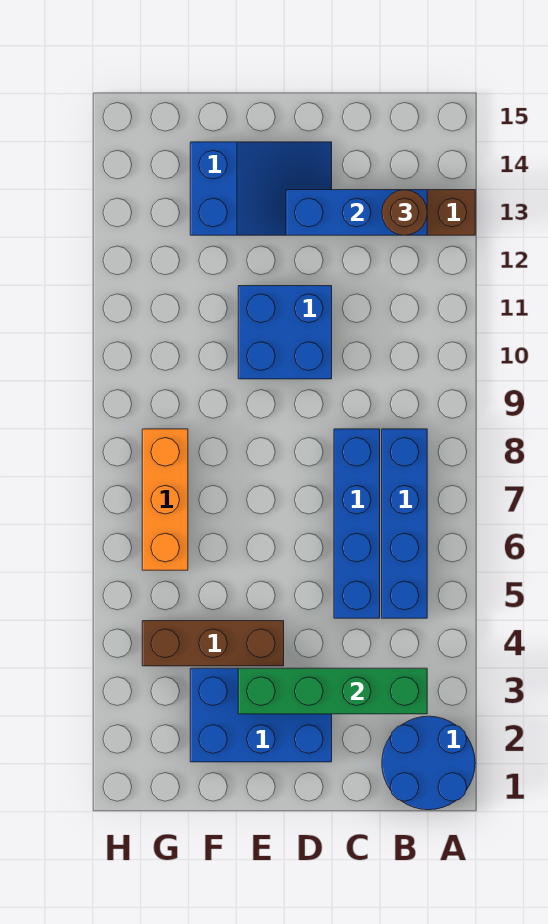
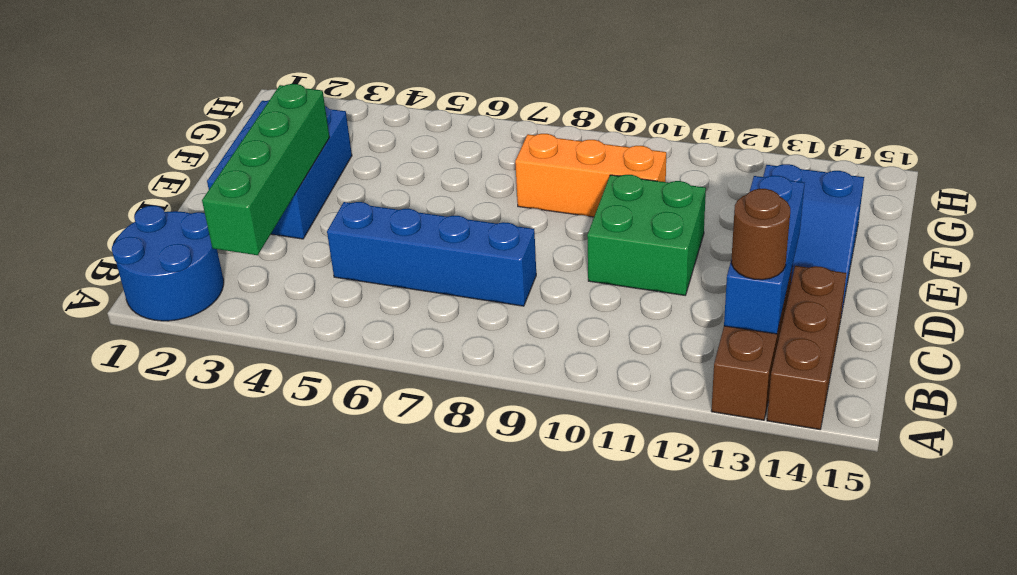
blue 1x4 brick [382,429,427,618] -> none
blue 2x2 brick [238,286,332,379] -> green 2x2 brick [587,175,706,295]
brown 1x3 brick [142,621,284,666] -> brown 1x3 brick moved to [767,266,846,429]
orange 1x3 brick [142,429,188,570] -> orange 1x3 brick moved to [515,134,666,217]

